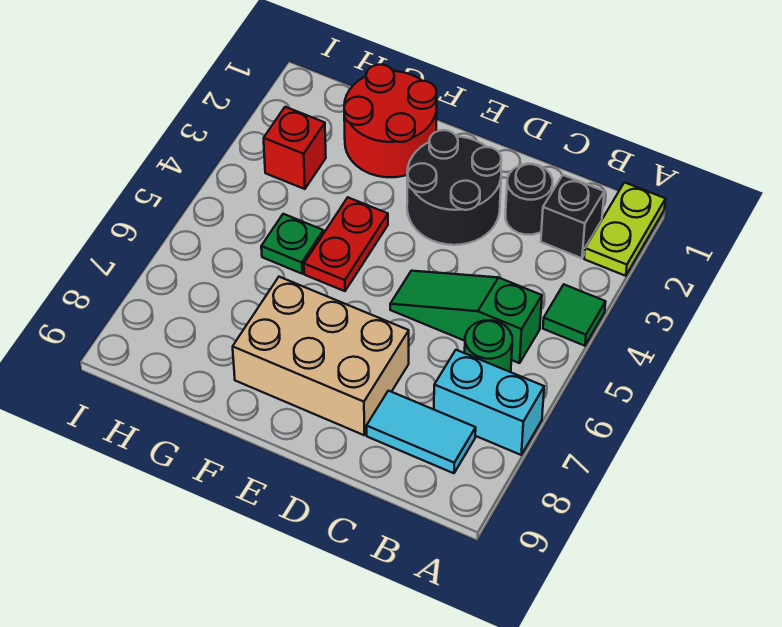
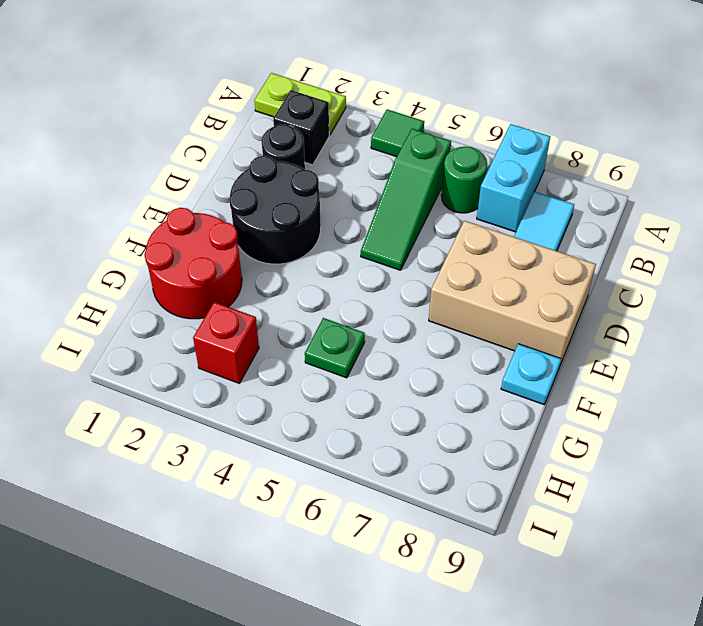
tan 2x3 brick [233,277,409,435] -> tan 2x3 brick turned to [429,221,596,365]
red 1x2 plate [304,198,388,291] -> none
none -> cyan 1x1 plate [501,344,561,405]

